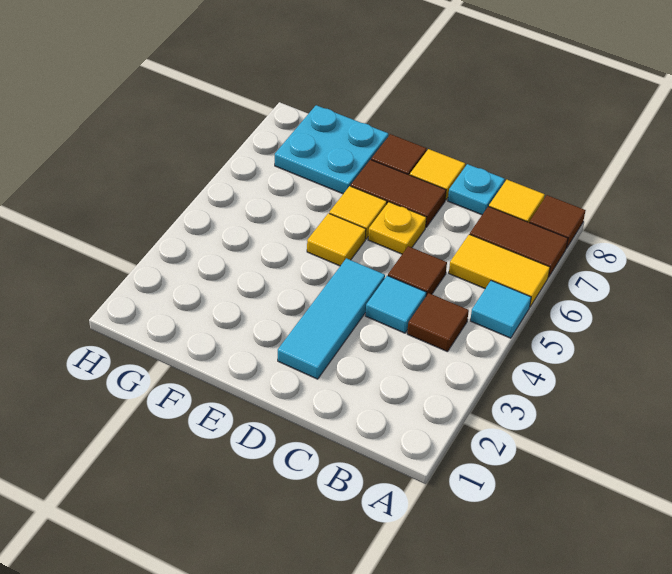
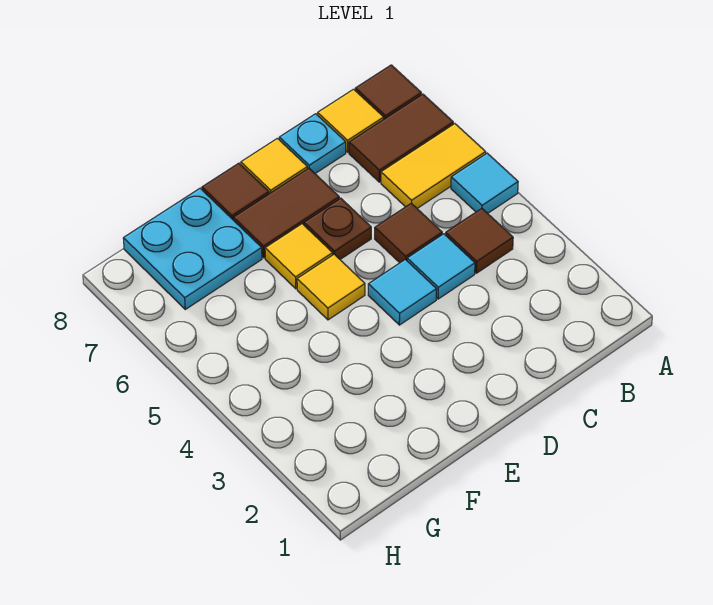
cyan 1x3 tile [278,258,385,379] -> cyan 1x1 tile [368,259,437,325]
yellow 1x1 plate [368,202,426,254] -> brown 1x1 plate [304,198,371,259]

